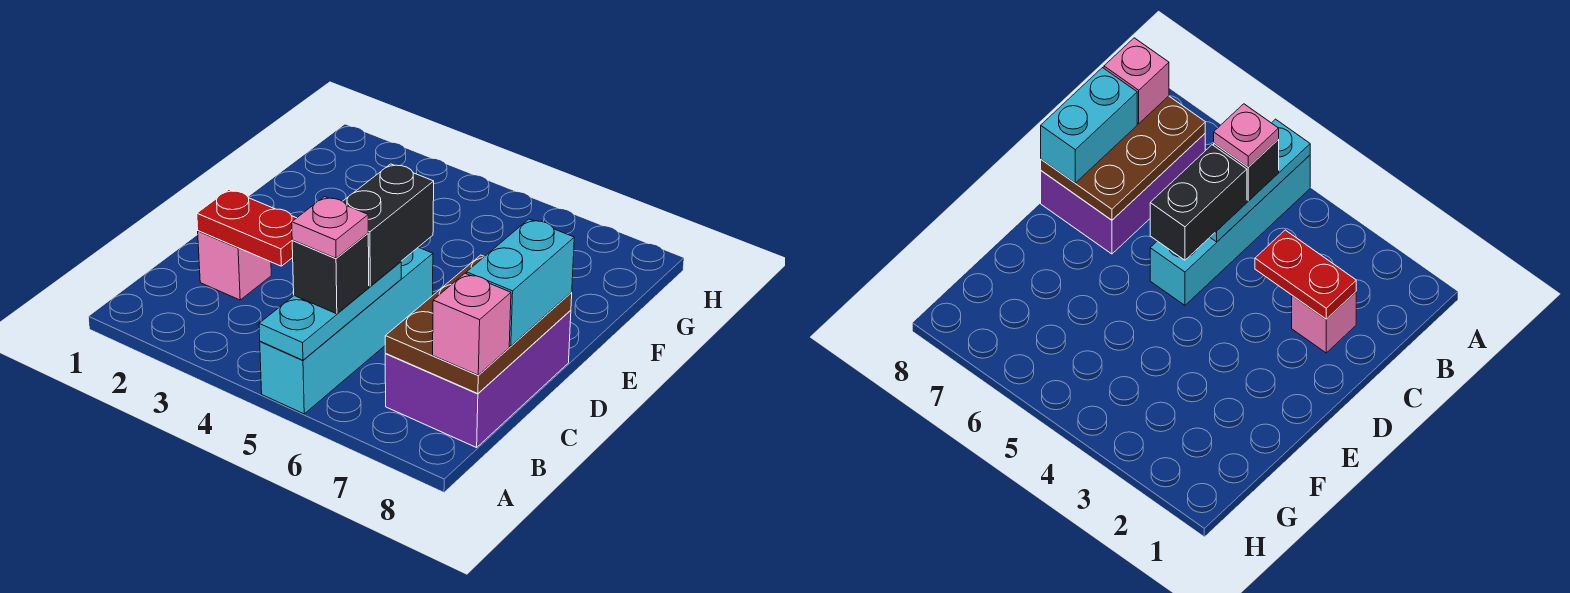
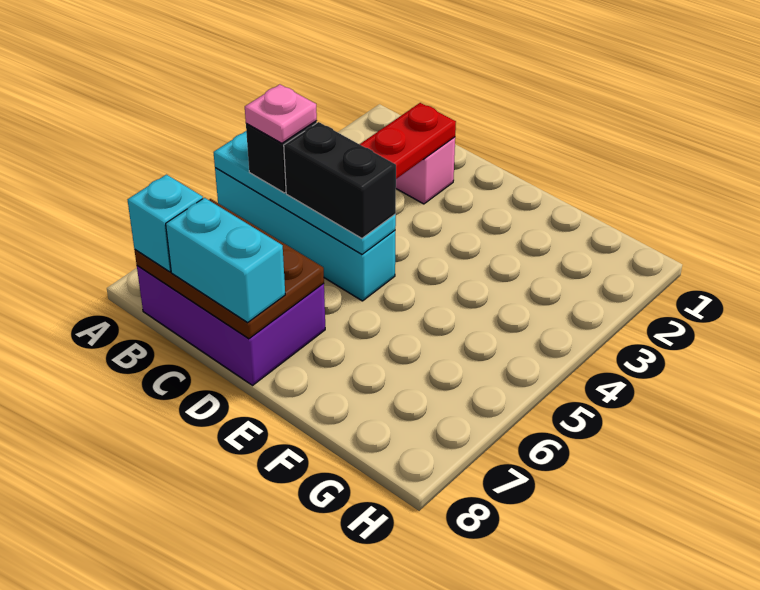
cyan 1x3 plate [259,262,401,360] -> cyan 1x4 plate [214,131,396,254]
pink 1x1 brick [433,273,511,375] -> cyan 1x1 brick [128,175,203,272]

